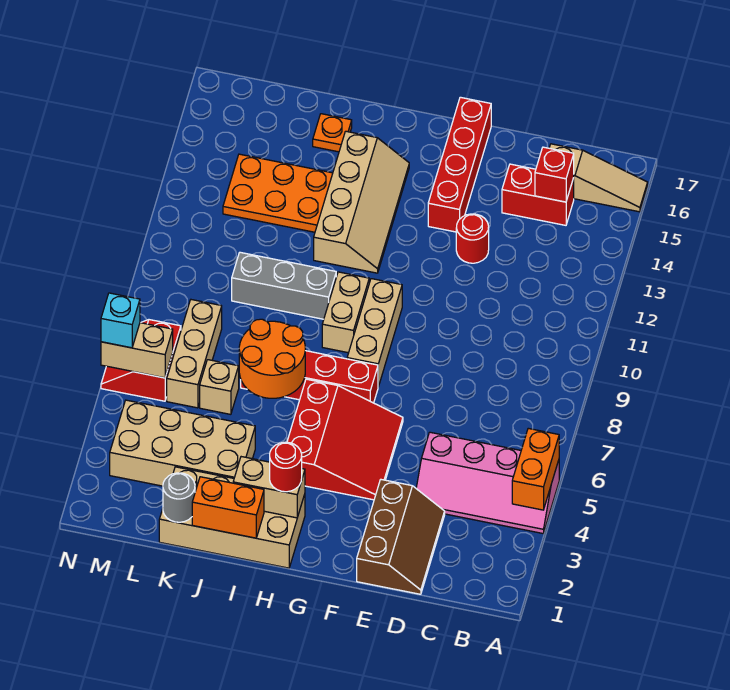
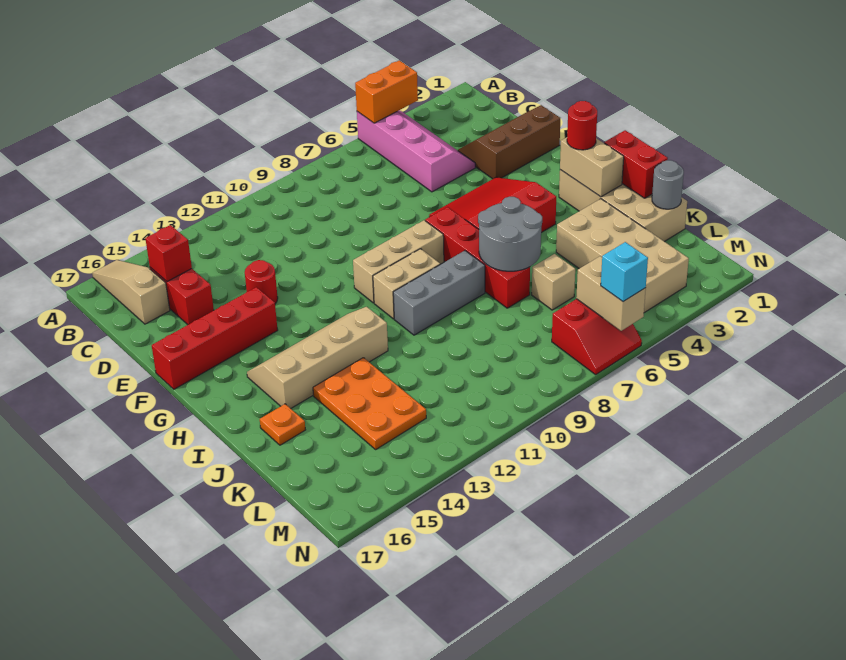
orange 1x2 brick [192,477,264,538] -> red 1x2 brick [604,130,668,198]
orange 2x2 round brick [239,319,305,398] -> grey 2x2 round brick [478,197,542,271]
grey 1x3 brick [232,252,336,319] -> grey 1x3 brick turned to [393,251,485,335]
tan 1x3 brick [167,300,222,408] -> none

